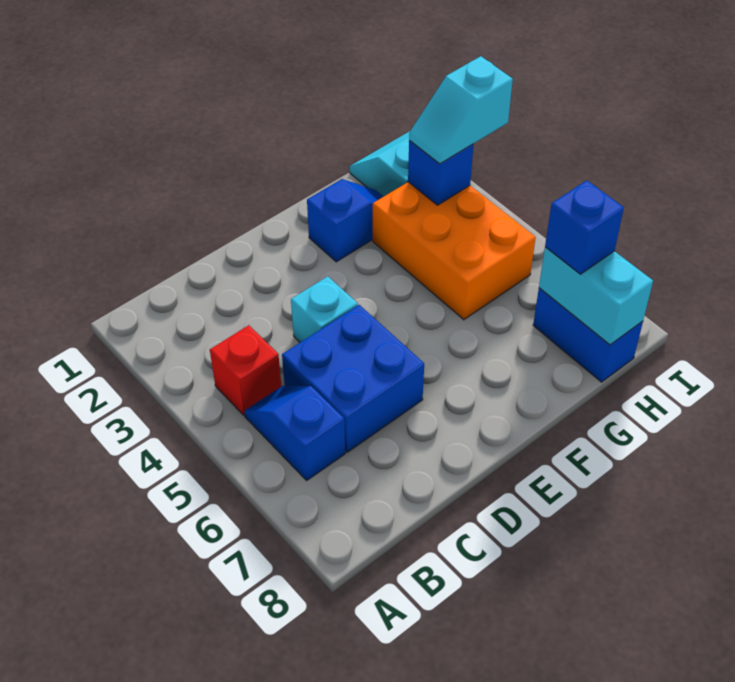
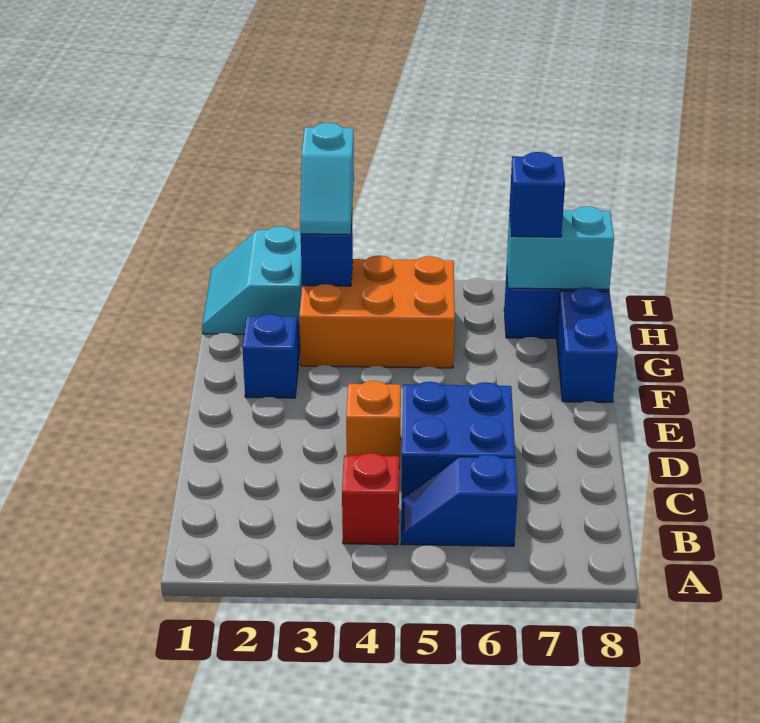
cyan 1x1 brick [291,276,358,342] -> orange 1x1 brick [346,381,401,468]
none -> blue 1x2 brick [557,287,618,402]

